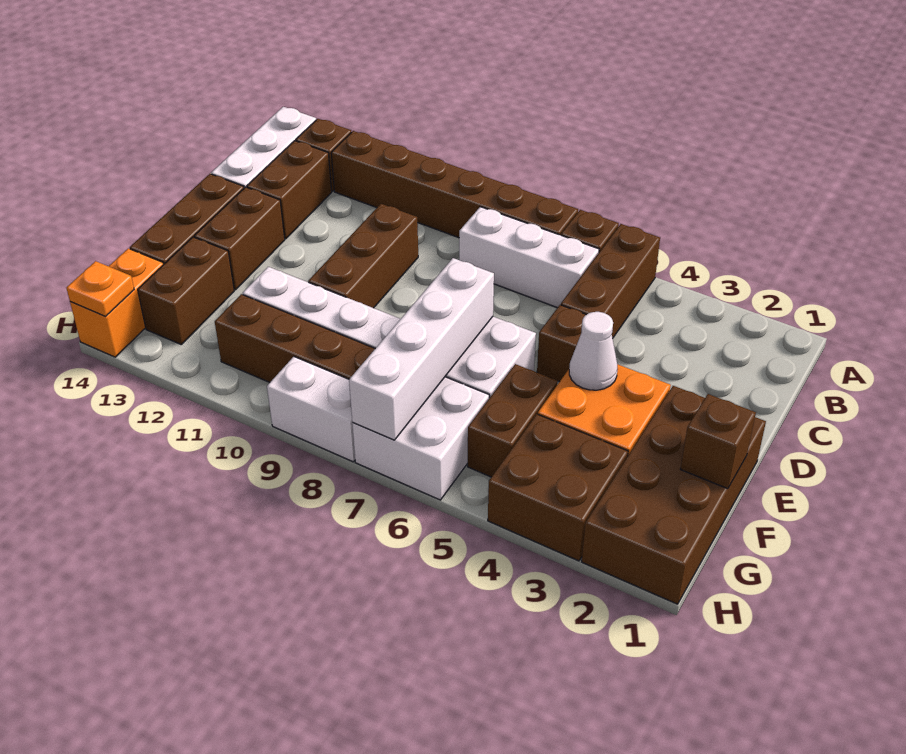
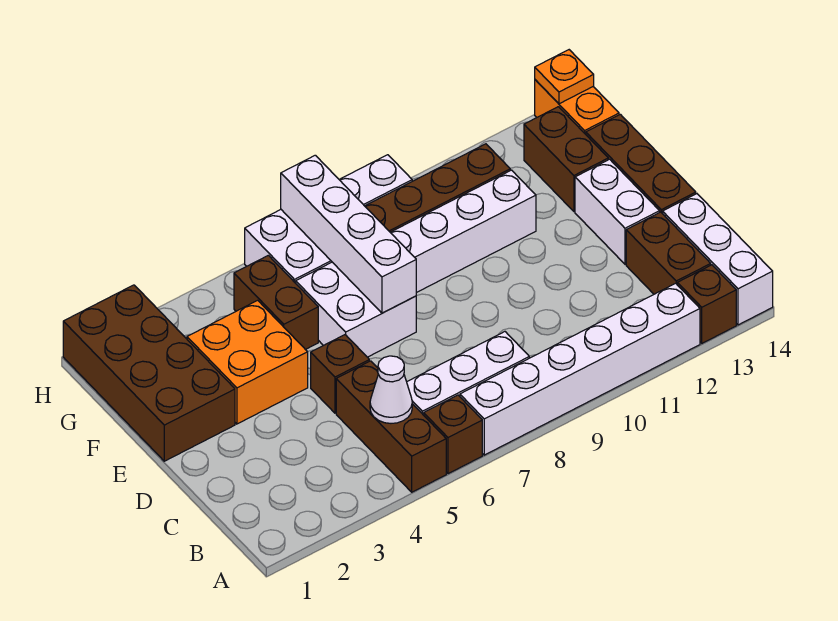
brown 1x6 brick [331,131,578,238] -> white 1x6 brick [460,283,700,455]
brown 1x3 brick [308,204,418,308] -> none
brown 1x2 brick [194,187,285,290] -> white 1x2 brick [575,159,660,264]
white 1x1 cone [569,312,618,390] -> white 1x1 cone moved to [370,356,412,423]
brown 1x1 brick [681,394,756,489] -> none
brown 2x2 brick [488,414,628,561] -> none

